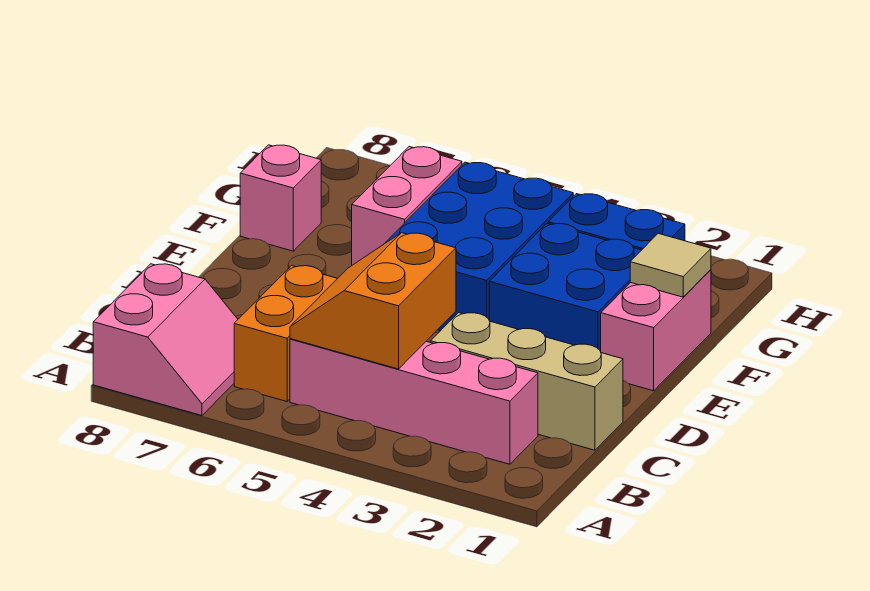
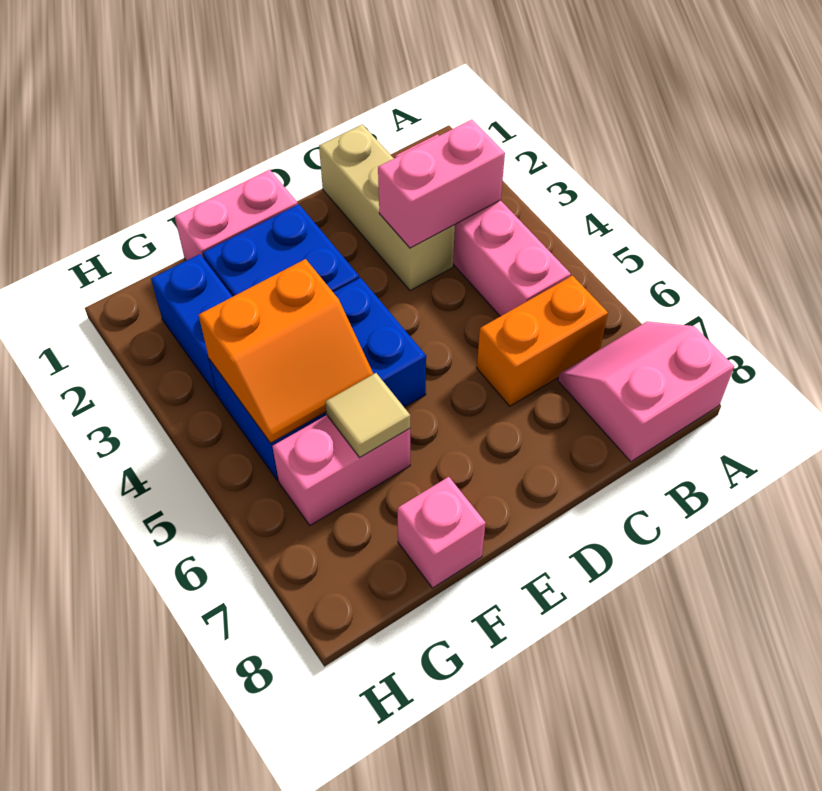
none -> pink 1x2 brick [378,120,505,248]
orange 2x2 slope [290,233,456,369] -> orange 2x2 slope moved to [199,259,373,443]
tan 1x1 tile [630,233,711,297] -> tan 1x1 tile moved to [325,373,410,458]

